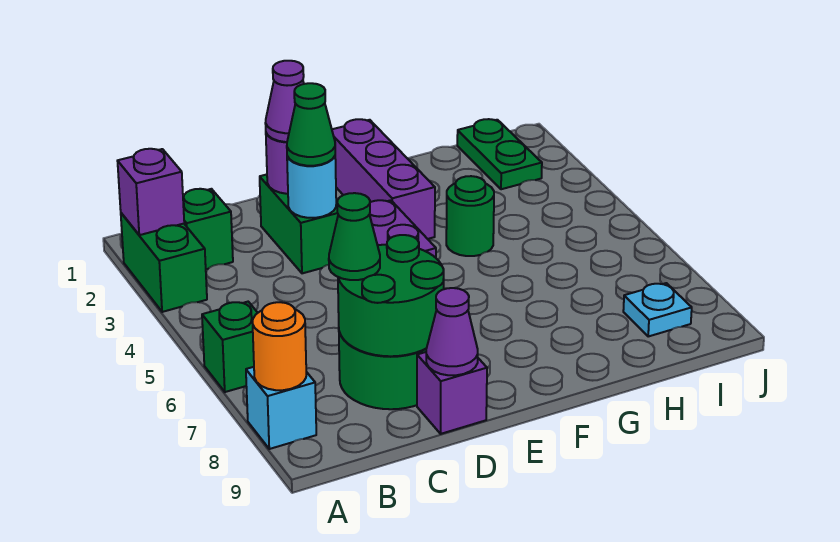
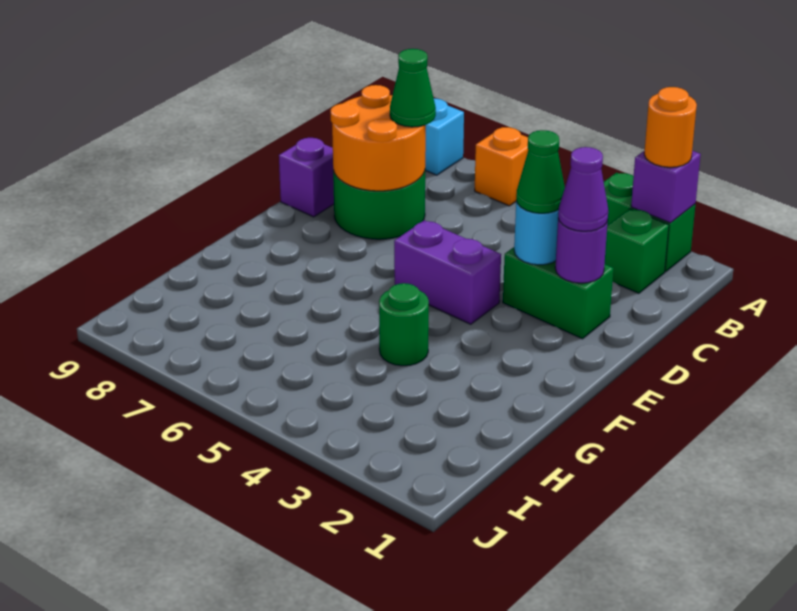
green 1x1 brick [202,302,258,392] -> orange 1x1 brick [475,127,528,206]
orange 1x1 round brick [253,302,306,390] -> orange 1x1 round brick moved to [644,87,697,167]
green 2x2 round brick [338,235,444,356] -> orange 2x2 round brick [331,85,426,191]
purple 1x1 cone [426,288,478,375] -> none
purple 1x3 brick [332,119,435,239] -> none
green 1x2 plate [457,119,542,189] -> none
cyan 1x1 plate [623,283,692,336] -> none

